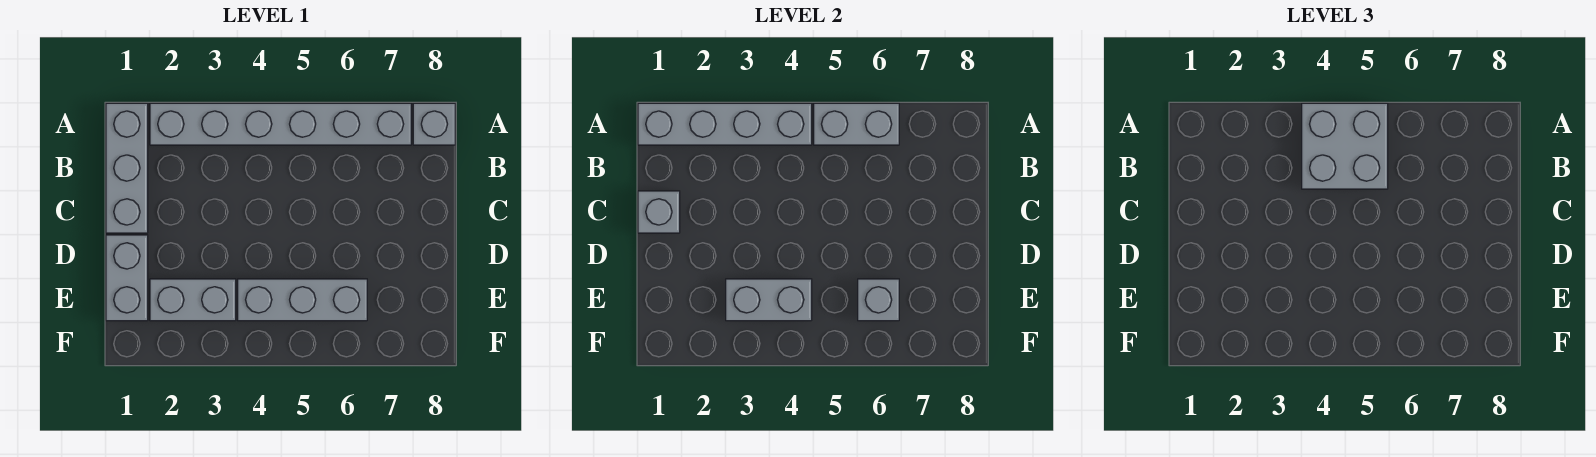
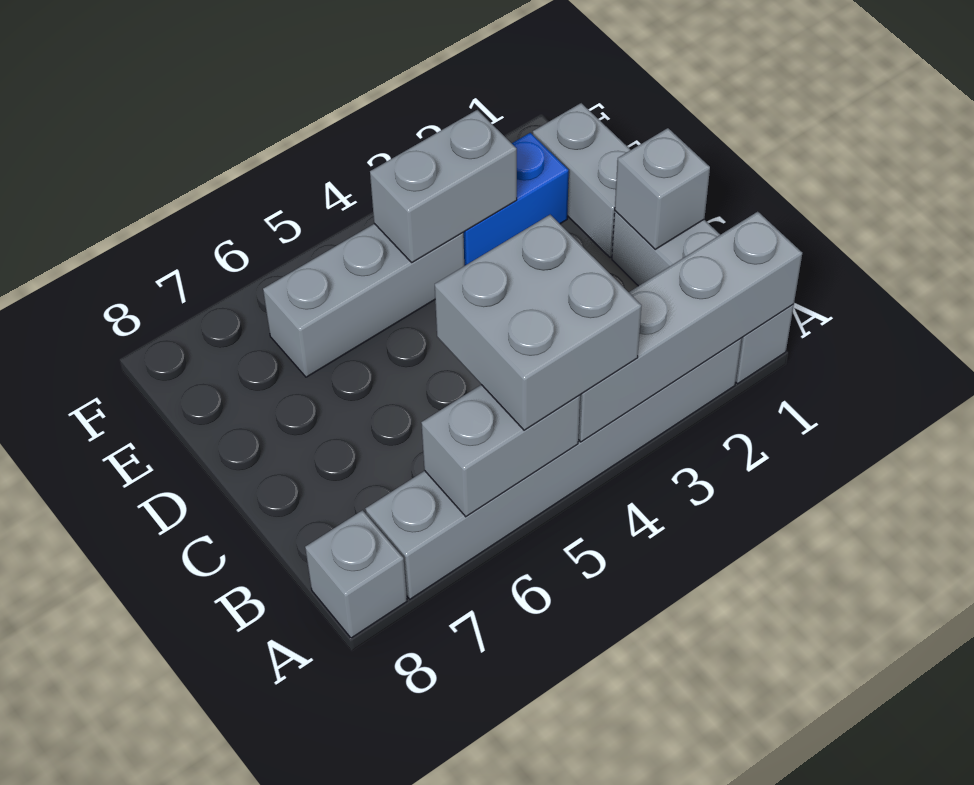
grey 1x2 brick [150,279,236,321] -> blue 1x2 brick [463,133,569,266]
grey 1x1 brick [858,279,899,321] -> none

